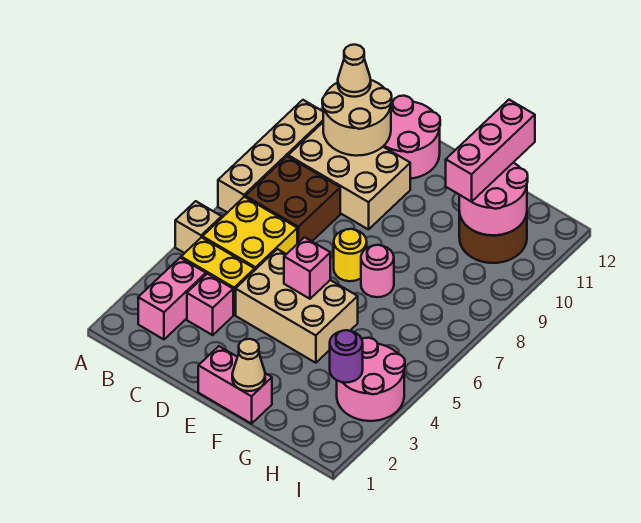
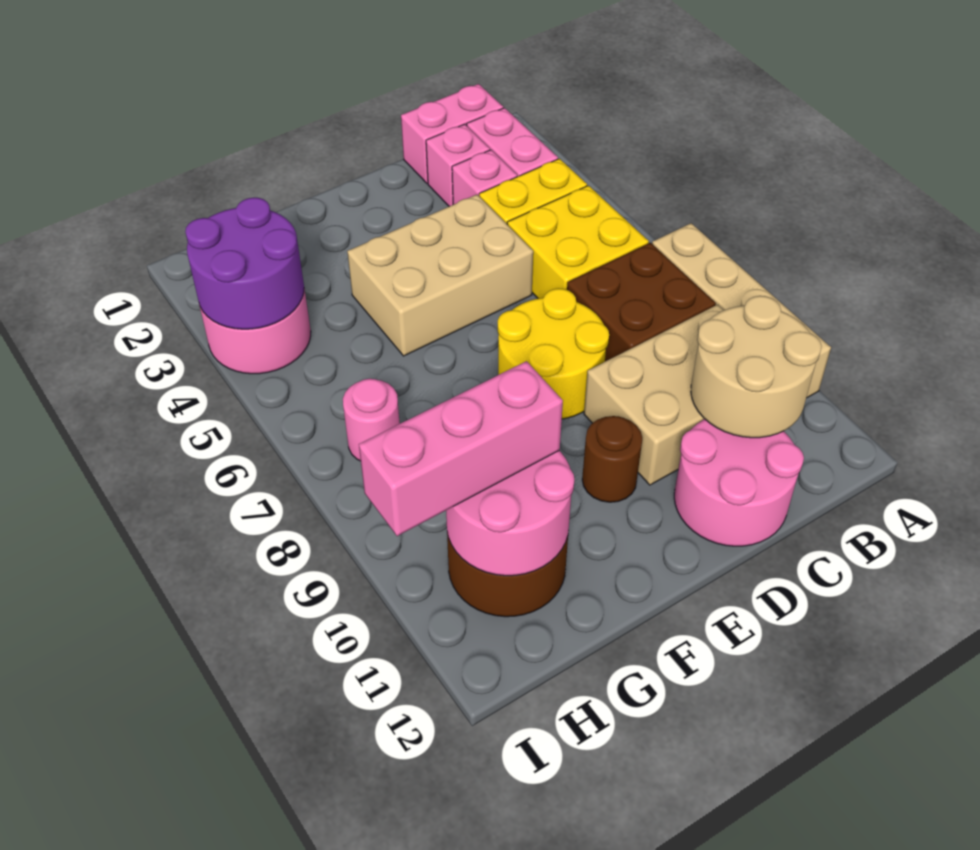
tan 1x1 brick [175,201,222,253] -> none
tan 1x1 cone [338,45,371,97] -> none
pink 1x2 brick [198,346,272,424] -> pink 1x2 brick moved to [401,84,503,183]
pink 1x1 brick [284,237,330,299] -> pink 1x1 brick moved to [426,124,490,206]
yellow 1x1 round brick [334,229,367,281] -> yellow 2x2 round brick [498,288,609,419]
none -> brown 1x1 round brick [582,416,642,502]
tan 1x1 cone [232,339,265,391] -> none
pink 1x1 round brick [361,245,394,297] -> pink 1x1 round brick moved to [343,379,400,461]
pink 1x3 brick [446,100,535,202] -> pink 1x3 brick turned to [359,361,563,536]
purple 1x1 round brick [330,330,363,383] -> purple 2x2 round brick [185,198,304,329]

